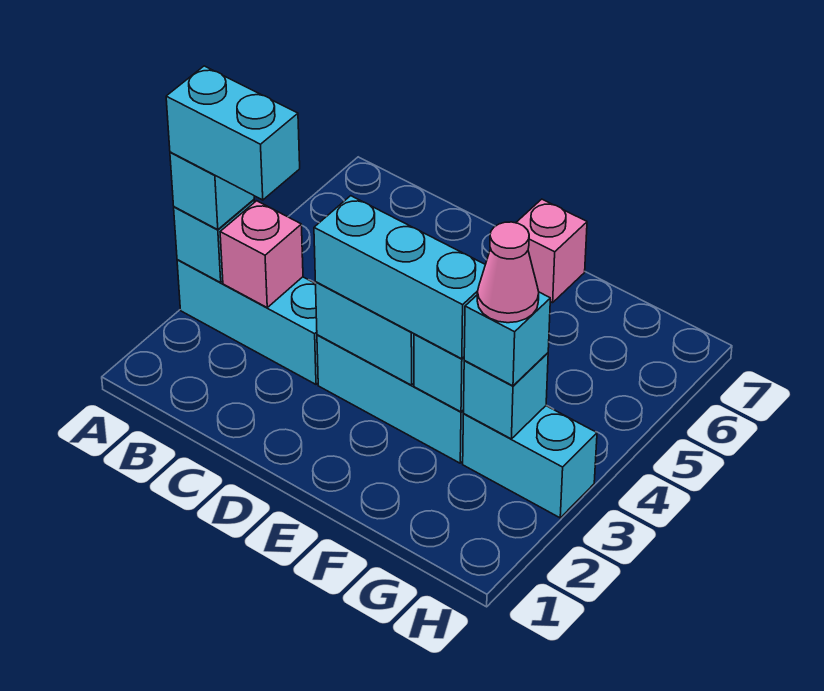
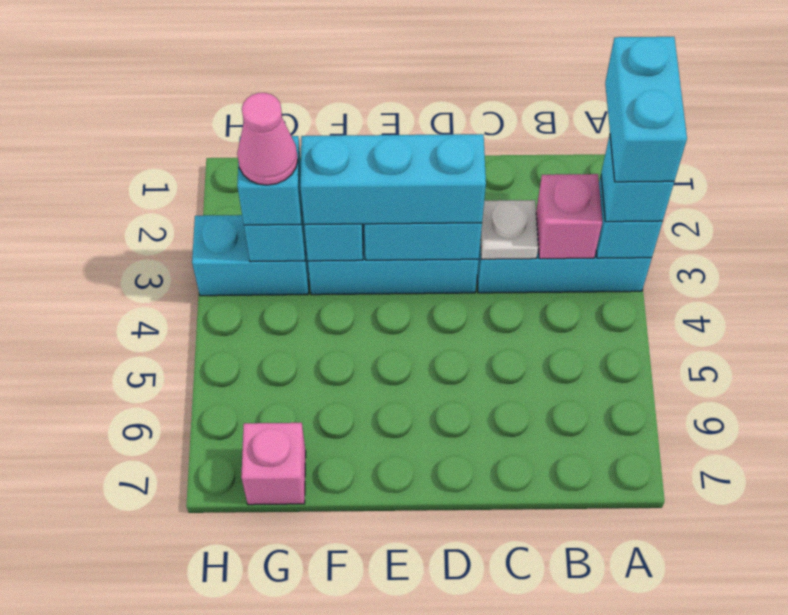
cyan 1x2 brick [166,66,300,200] -> cyan 1x2 brick turned to [605,37,687,182]
none -> white 1x1 plate [481,200,538,259]
pink 1x1 brick [516,199,587,303] -> pink 1x1 brick moved to [241,423,306,505]

